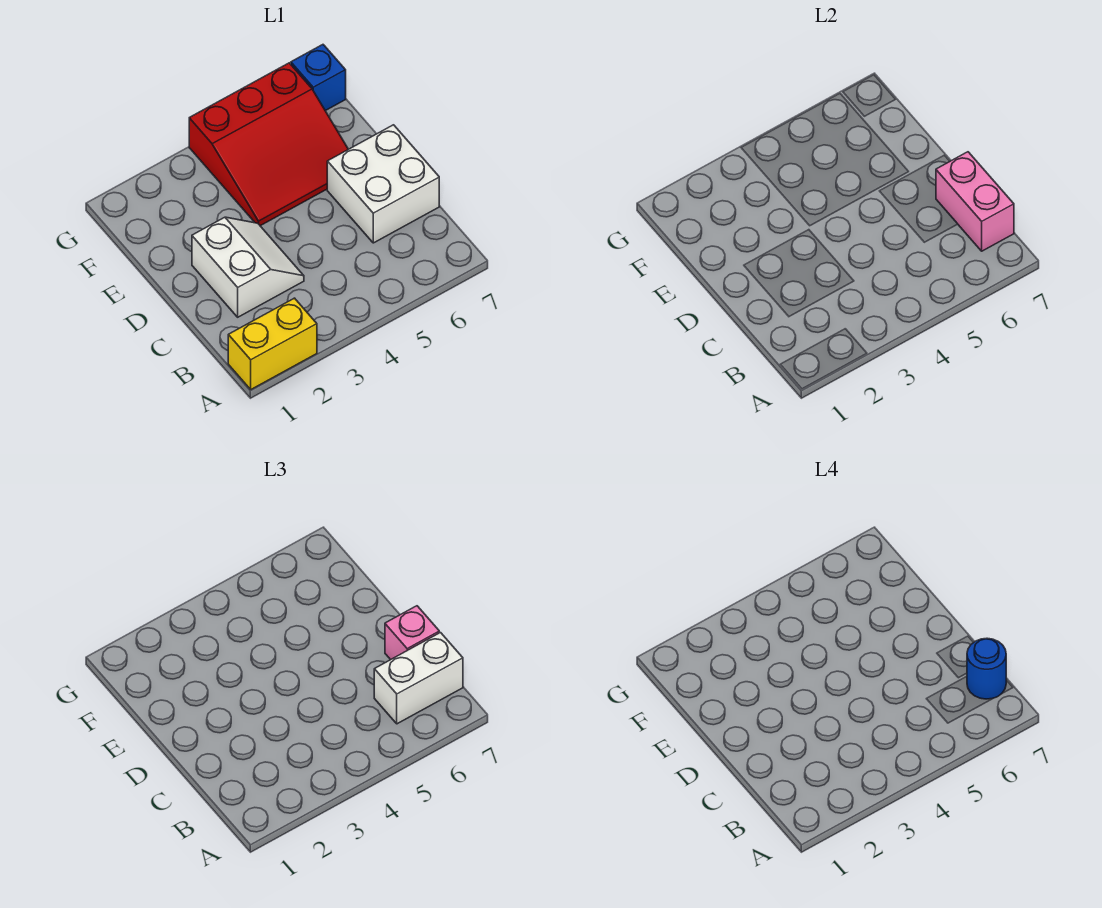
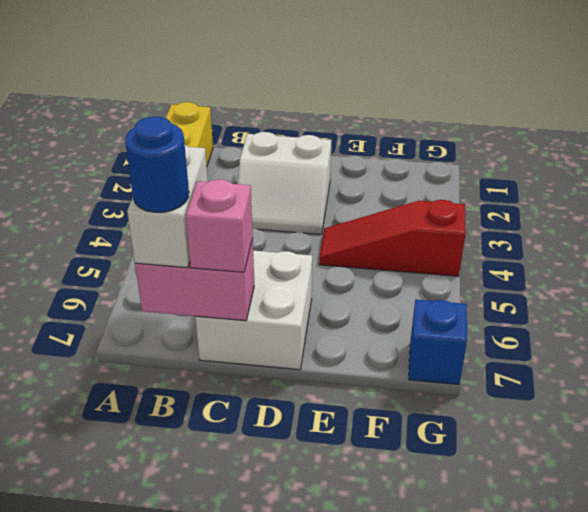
red 3x3 slope [189,63,348,226] -> red 1x3 slope [319,200,466,276]

